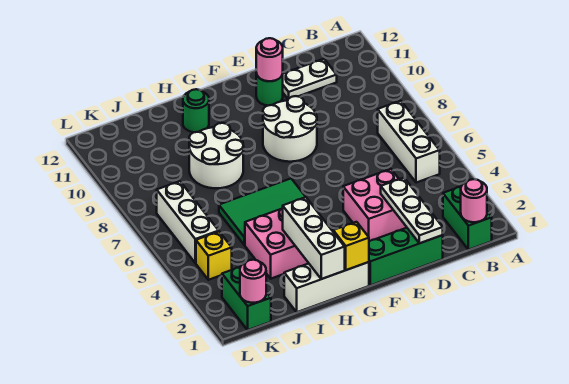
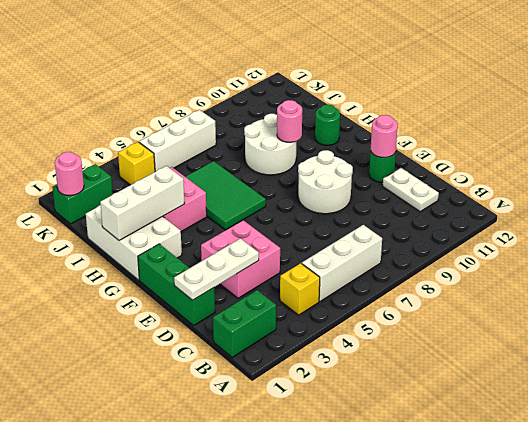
pink 1x1 round brick [461,179,487,222] -> pink 1x1 round brick moved to [277,100,302,142]
white 1x3 brick [284,262,369,312] -> white 2x3 brick [86,205,182,280]
yellow 1x1 brick [333,222,369,270] -> yellow 1x1 brick moved to [280,263,320,315]

